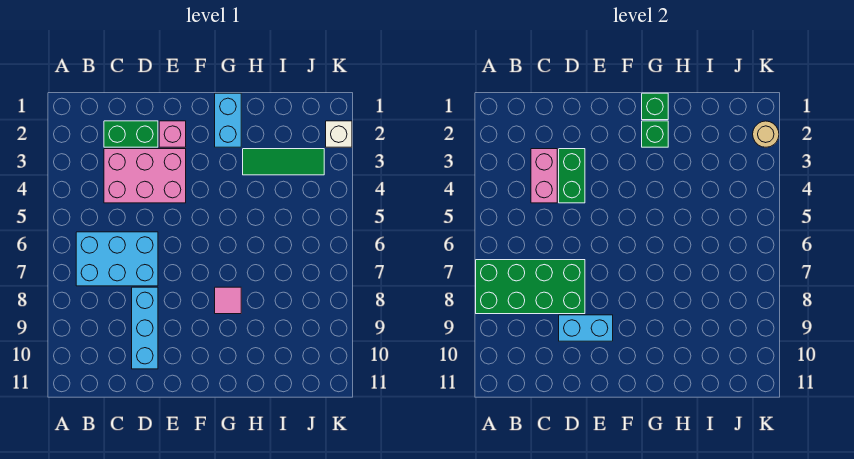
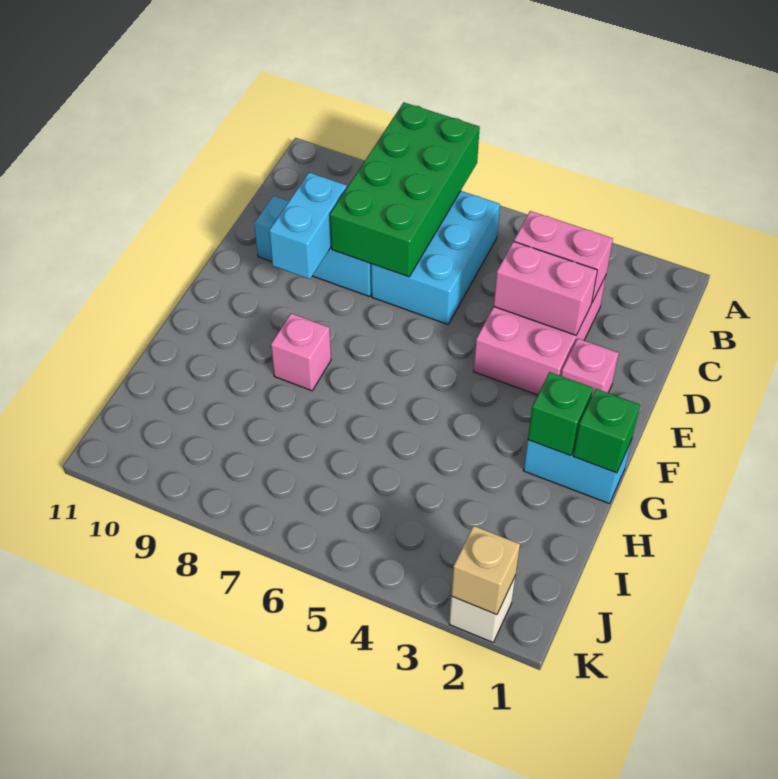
green 1x2 brick [104,121,158,147] -> none
green 1x2 brick [559,149,585,203] -> pink 1x2 brick [494,242,597,335]
pink 1x1 tile [215,287,241,314] -> pink 1x1 brick [271,313,331,391]
green 1x3 tile [243,149,324,175] -> none
tan 1x1 round brick [753,121,779,147] -> tan 1x1 brick [451,526,520,615]

